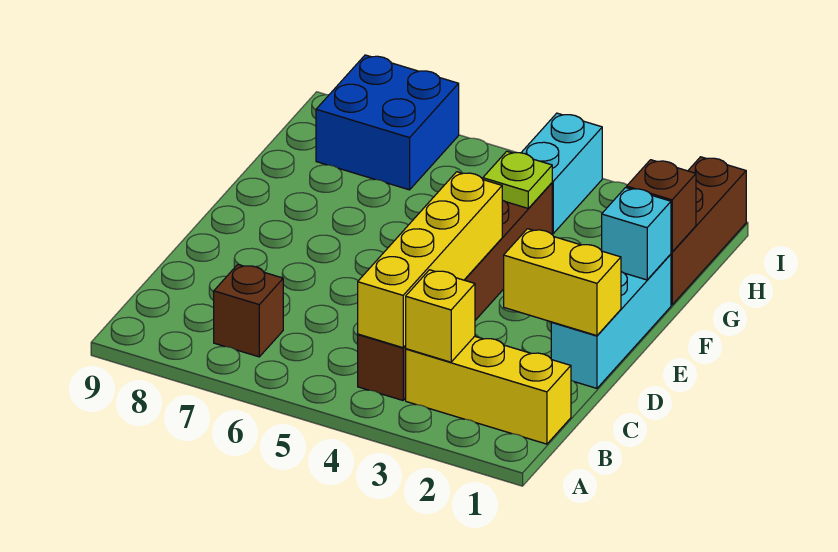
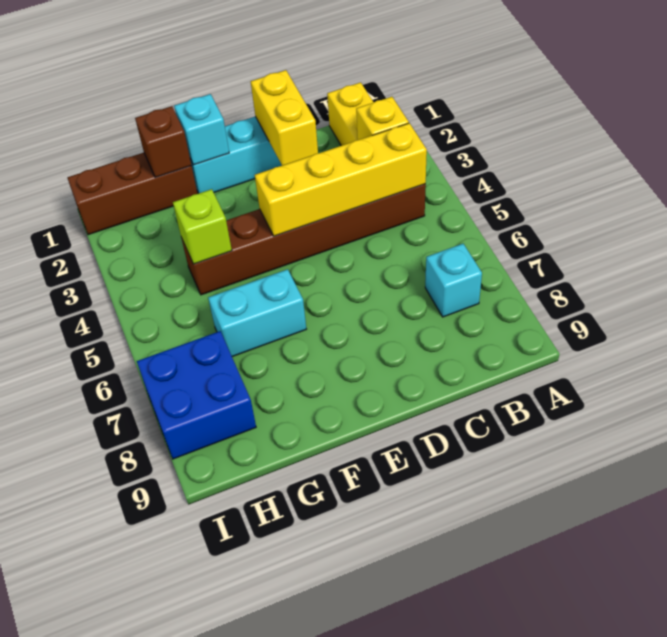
brown 1x1 brick [214,265,283,357] -> cyan 1x1 brick [425,244,482,317]
lime 1x1 plate [483,151,552,209] -> lime 1x1 brick [173,189,232,264]
cyan 1x2 brick [521,113,602,233] -> cyan 1x2 brick moved to [208,269,306,357]

